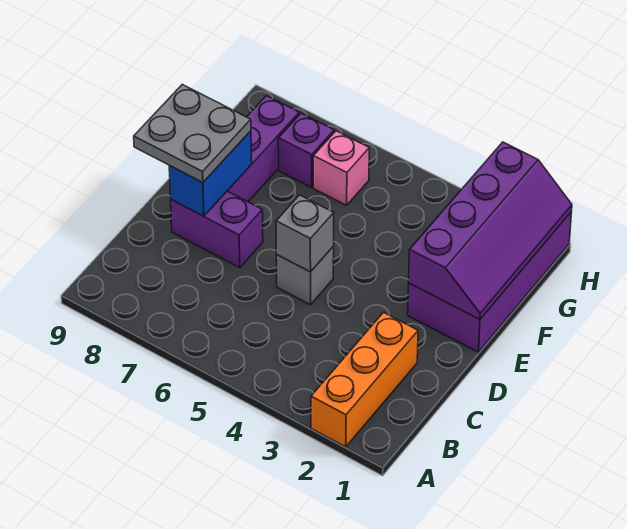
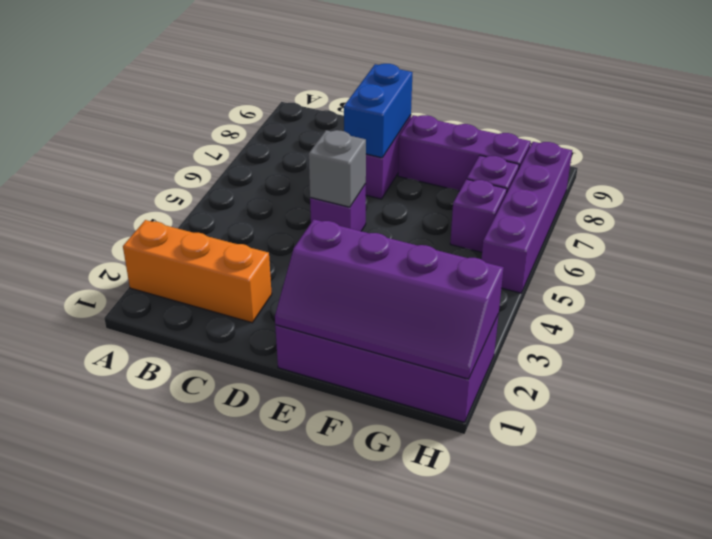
grey 1x1 brick [276,246,334,305] -> purple 1x1 brick [310,184,366,231]
blue 1x2 brick [169,131,252,216] -> blue 1x2 brick turned to [344,64,412,158]
grey 2x2 plate [134,84,251,183] -> none
pink 1x1 brick [313,131,369,205] -> purple 1x1 brick [450,179,507,252]
none -> purple 1x4 brick [481,142,572,293]

